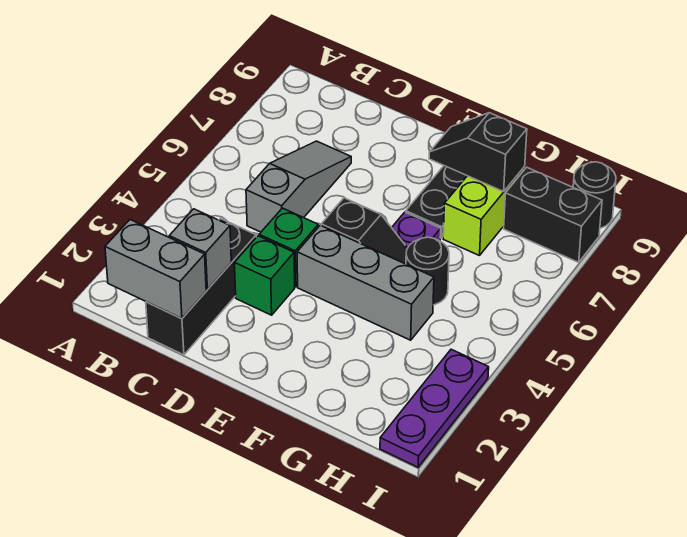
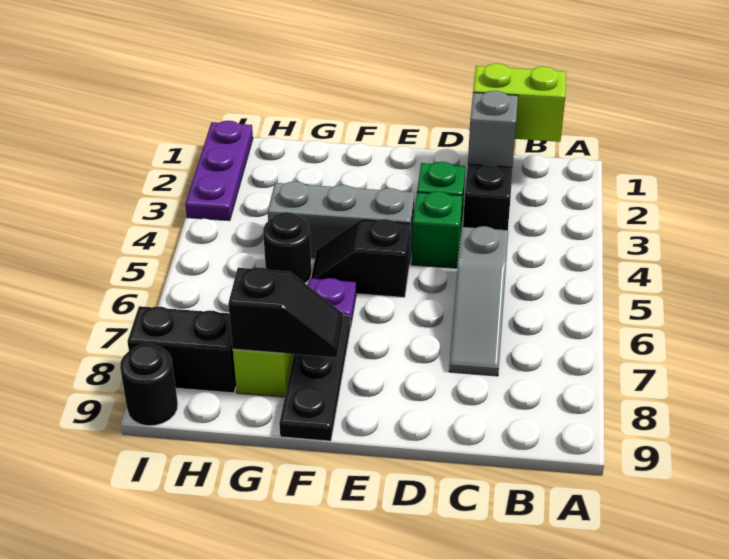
grey 1x2 brick [105,220,206,319] -> lime 1x2 brick [473,64,566,142]

